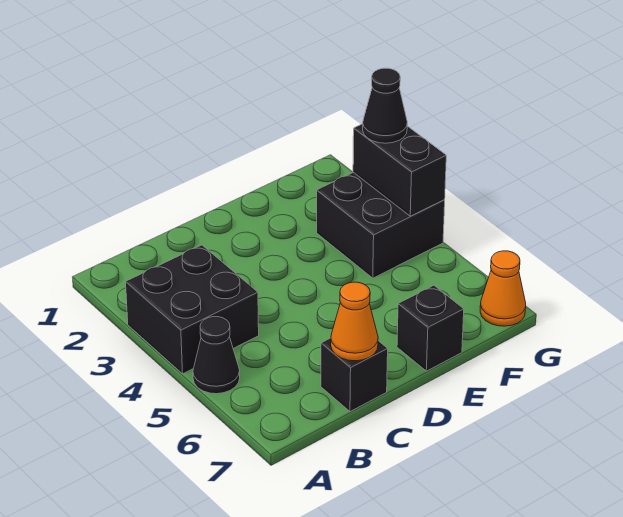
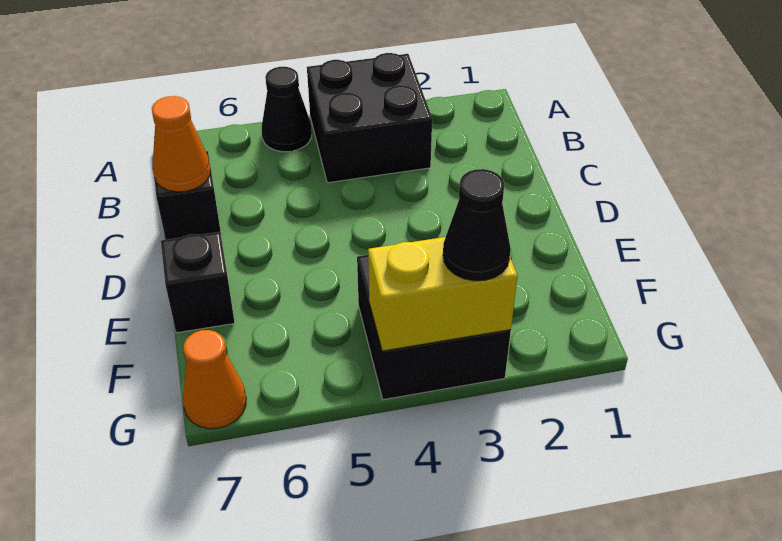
black 1x2 brick [353,124,446,216] -> yellow 1x2 brick [368,237,518,351]

